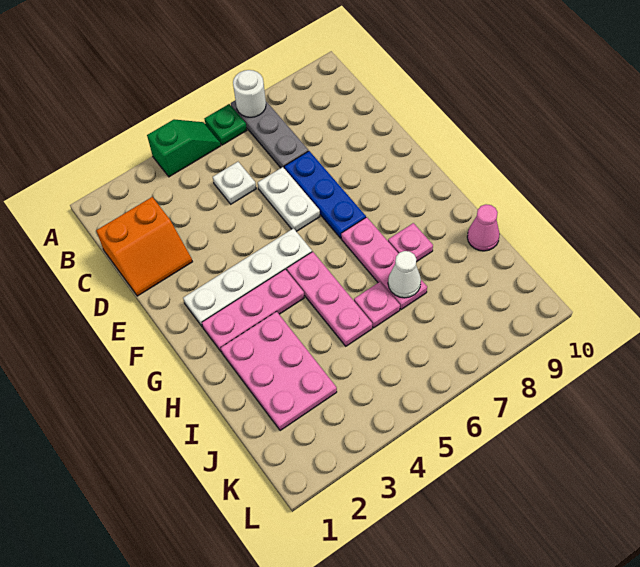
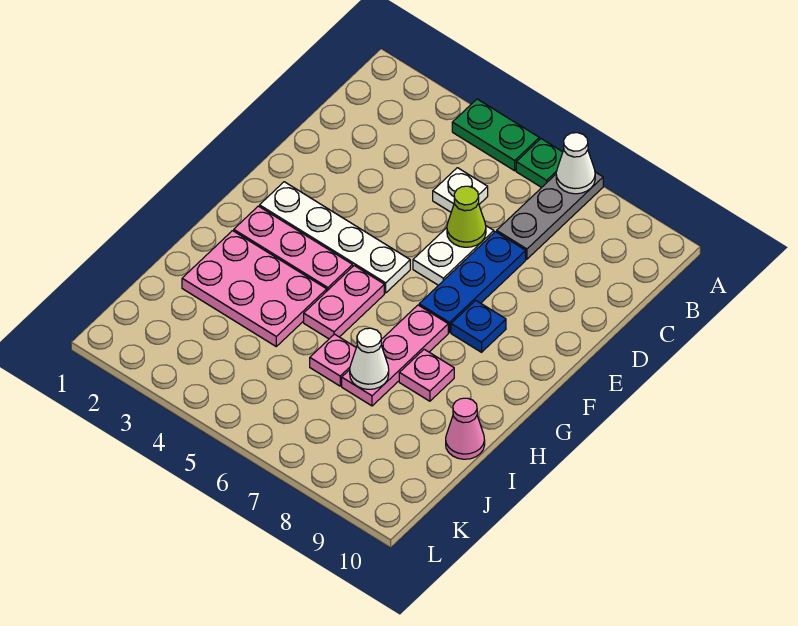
green 1x2 slope [147,119,221,177] -> green 1x2 plate [452,99,539,171]
white 1x1 round brick [233,70,266,117] -> white 1x1 cone [556,133,595,194]
orange 2x2 slope [96,197,192,296] -> none
none -> lime 1x1 cone [447,186,486,247]
none -> blue 1x1 plate [451,300,506,352]
pink 1x3 plate [287,252,372,346] -> pink 1x2 plate [304,266,384,339]
pink 2x3 plate [221,312,337,431] -> pink 2x3 plate turned to [182,231,327,346]

